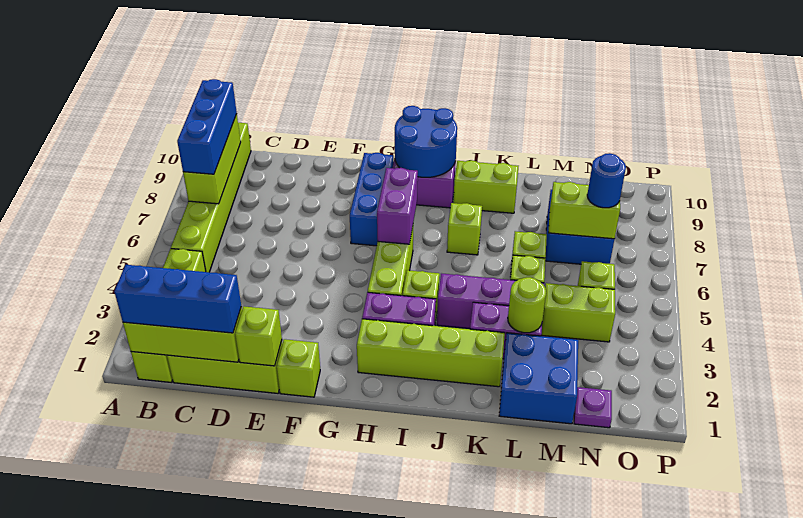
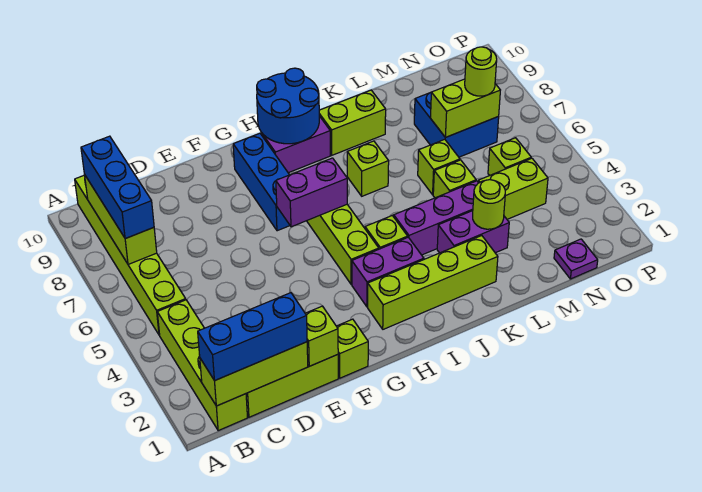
purple 1x2 brick [377,168,418,244] -> purple 1x2 brick turned to [276,158,347,227]
blue 2x2 brick [499,333,578,424] -> none
blue 1x1 round brick [587,153,626,208] -> lime 1x1 round brick [465,47,497,96]

